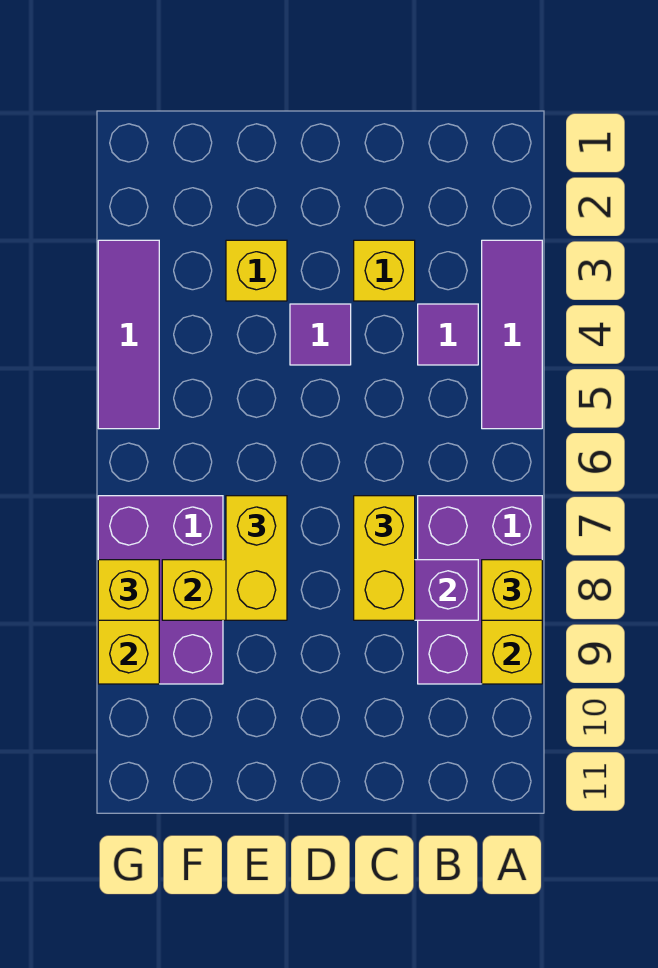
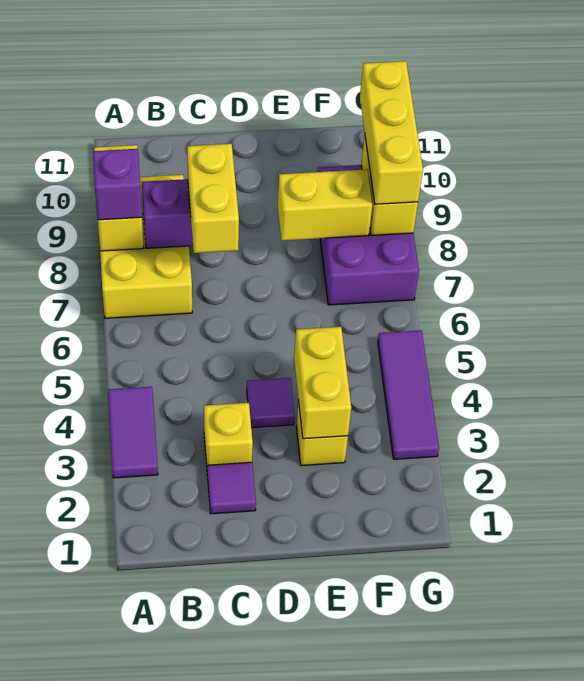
purple 1x3 tile [482,240,542,429] -> purple 1x2 tile [108,387,158,478]
purple 2x3 brick [418,496,542,684] -> yellow 2x3 brick [100,175,192,318]
yellow 1x1 brick [482,560,542,620] -> purple 1x1 brick [93,149,142,220]
purple 1x1 tile [418,304,478,365] -> purple 1x1 tile moved to [207,462,256,514]
yellow 1x2 brick [226,496,287,620] -> yellow 1x2 brick moved to [294,327,351,439]
yellow 1x1 brick [98,560,159,620] -> yellow 1x3 brick [360,61,423,204]

